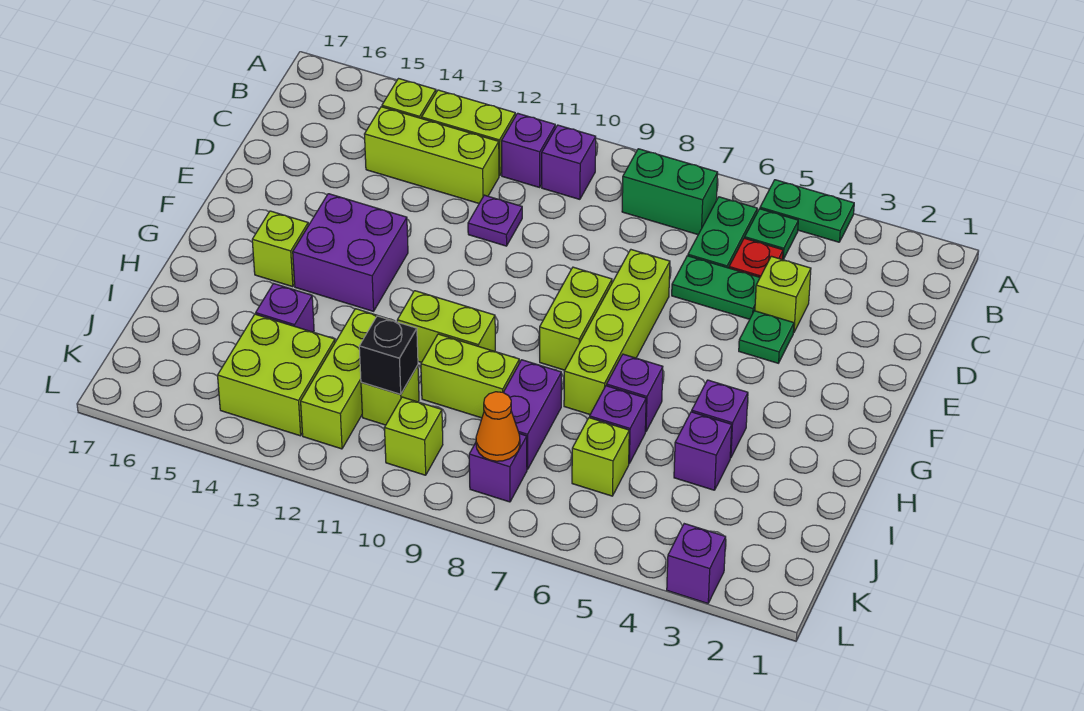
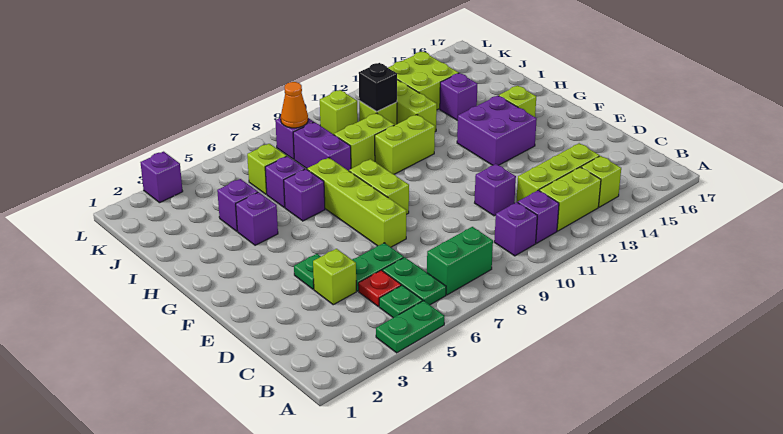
purple 1x1 plate [468,195,522,246] -> purple 1x1 brick [475,164,516,216]

